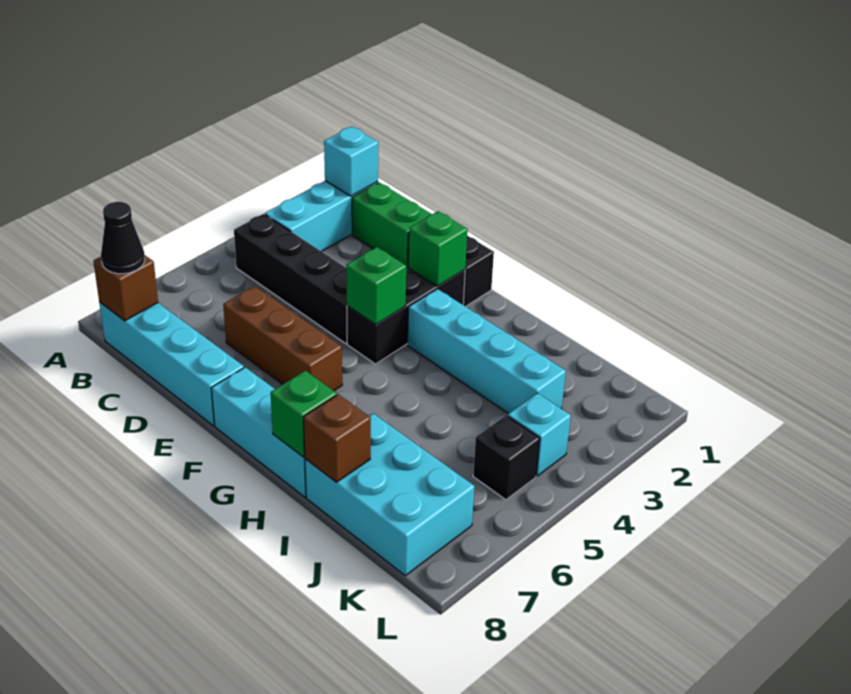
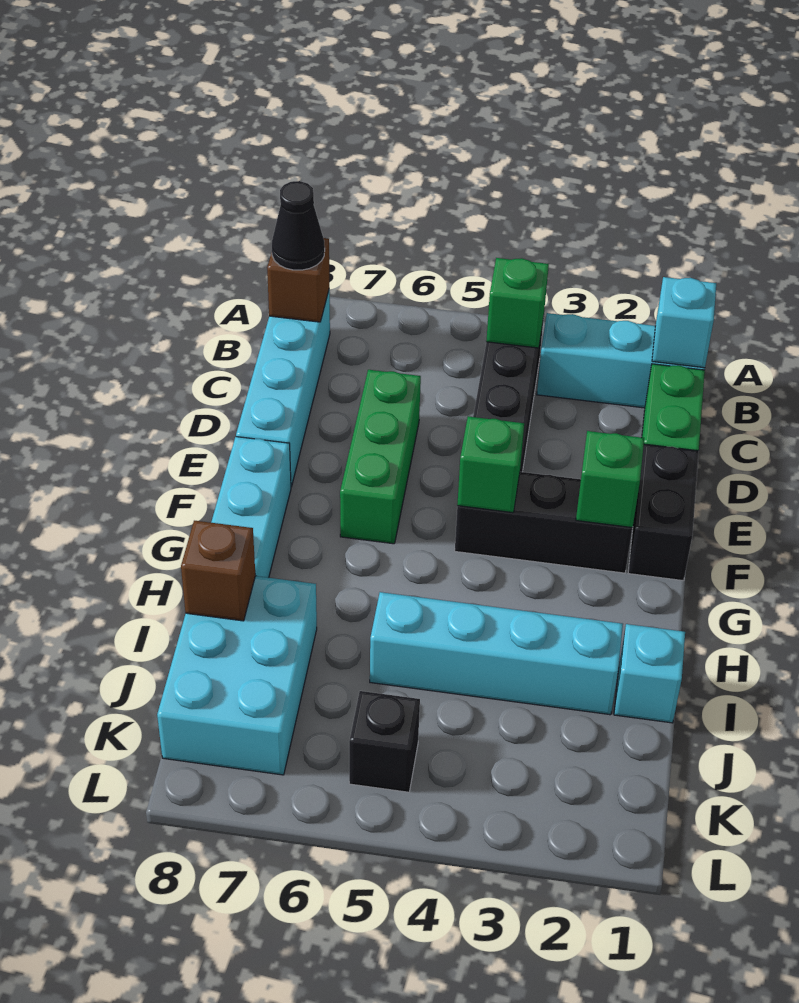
brown 1x3 brick [223,286,342,391] -> green 1x3 brick [340,370,421,544]
cyan 1x4 brick [407,289,566,414] -> cyan 1x4 brick turned to [370,592,623,715]
green 1x1 brick [271,371,337,457] -> green 1x1 brick moved to [486,258,549,348]
cyan 1x1 brick [508,393,571,476] -> cyan 1x1 brick moved to [614,624,685,723]

